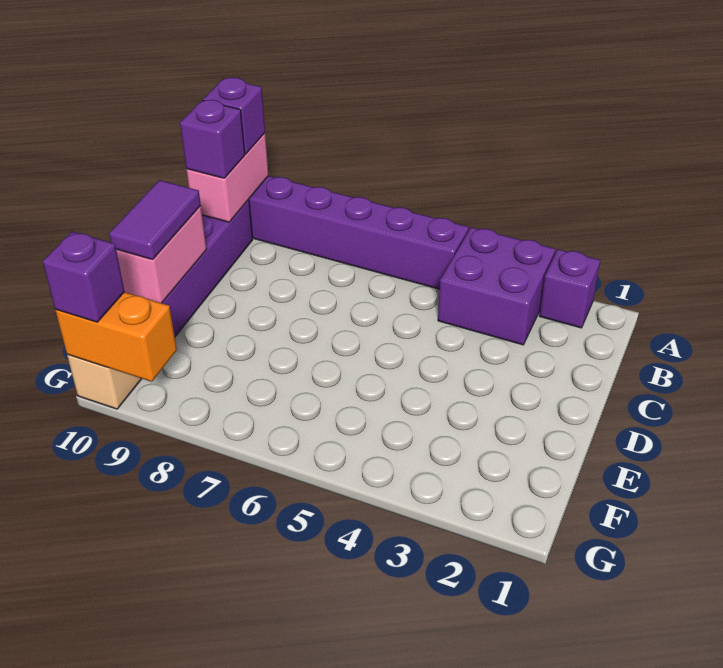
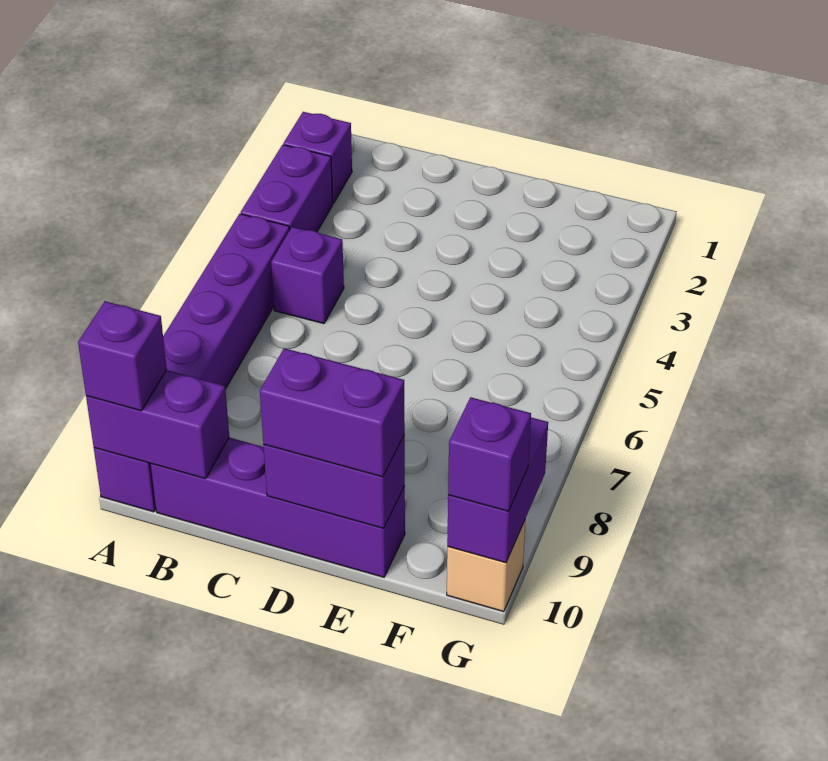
purple 2x2 brick [438,227,555,345] -> purple 1x2 brick [241,145,333,232]
pink 1x2 brick [186,133,269,222] -> purple 1x2 brick [86,370,229,479]
purple 1x1 brick [180,100,245,178] -> purple 1x1 brick moved to [271,227,344,324]
pink 1x2 brick [116,206,207,303] -> purple 1x2 brick [263,434,405,528]
purple 1x2 tile [109,180,201,260] -> purple 1x2 brick [260,348,405,477]
orange 1x2 brick [55,292,177,382] -> purple 1x2 brick [447,418,548,563]

